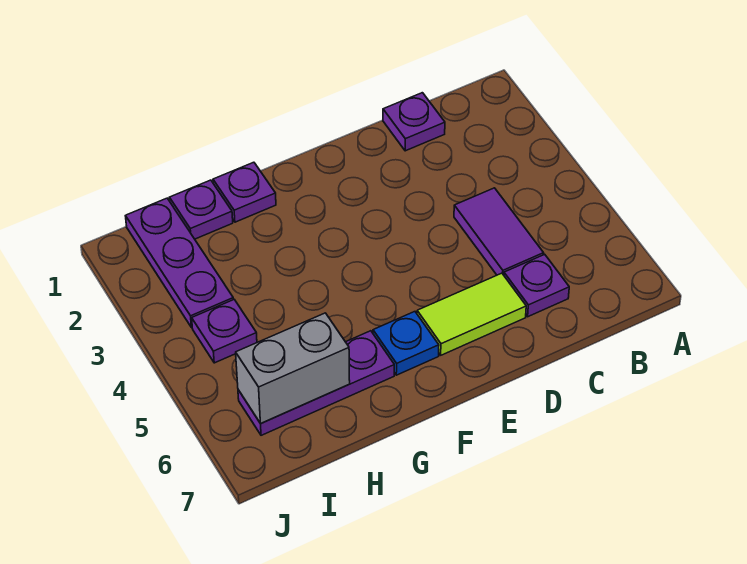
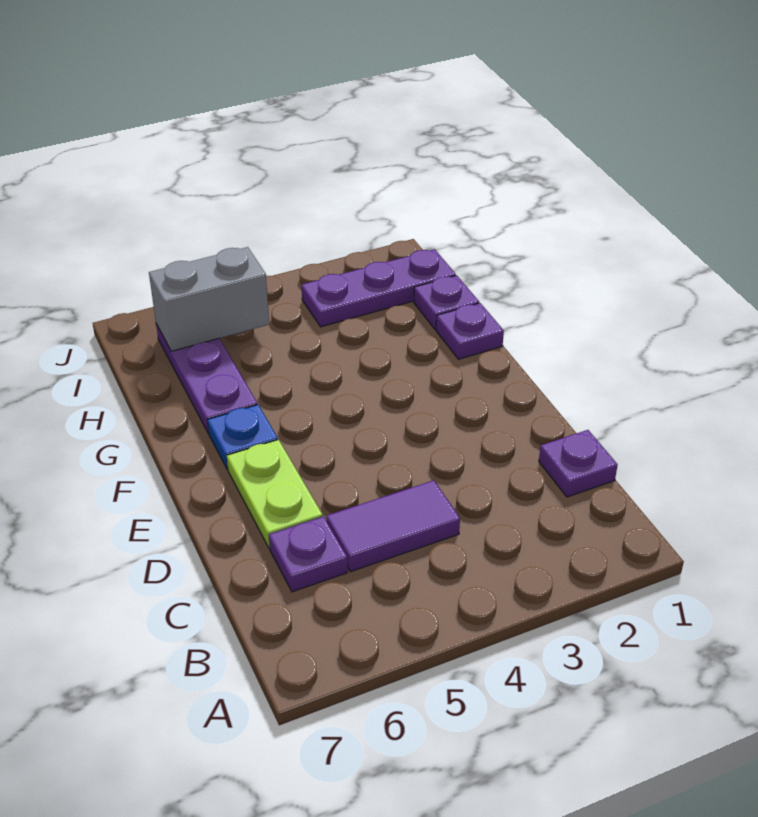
lime 1x2 tile [417,273,526,355] -> lime 1x2 plate [227,440,323,548]
grey 1x2 brick [236,313,350,424] -> grey 1x2 brick turned to [149,247,269,351]
purple 1x1 plate [192,300,257,363] -> none

